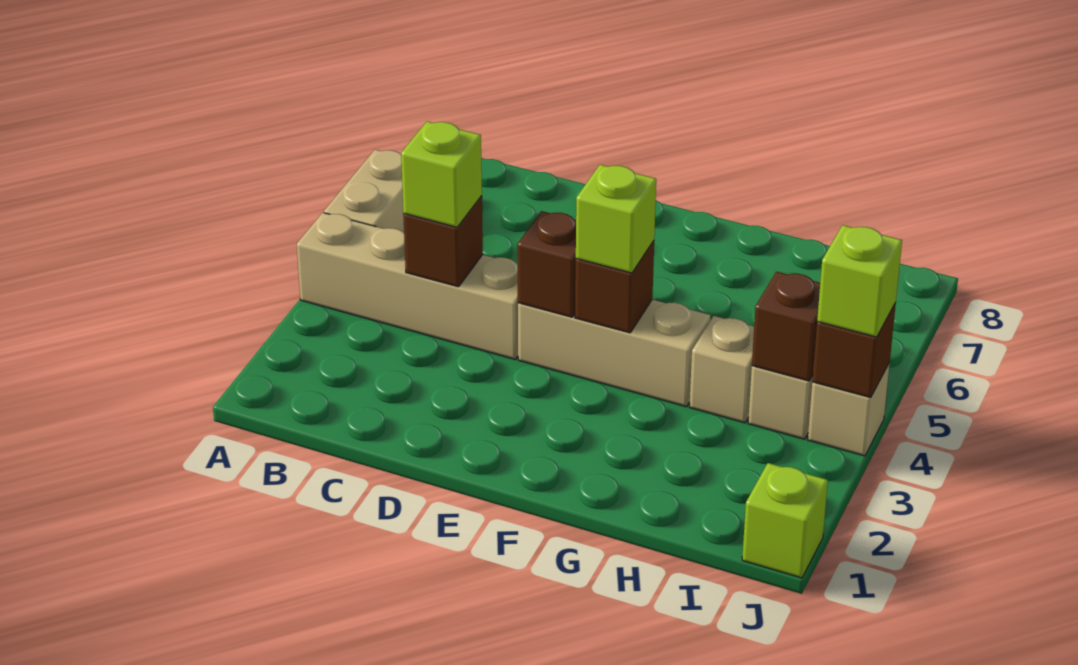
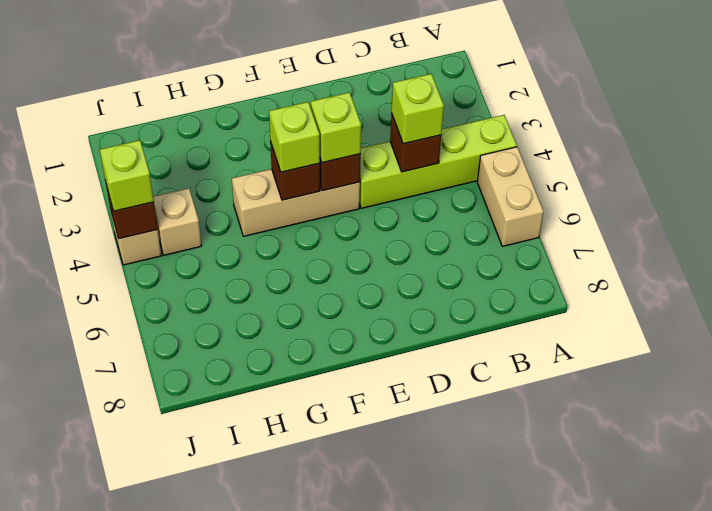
tan 1x4 brick [297,213,518,359] -> lime 1x4 brick [359,115,517,208]
tan 1x1 brick [690,316,754,423] -> none
brown 1x1 brick [752,272,820,381] -> none
lime 1x1 brick [742,463,828,578] -> lime 1x1 brick moved to [311,92,361,163]

